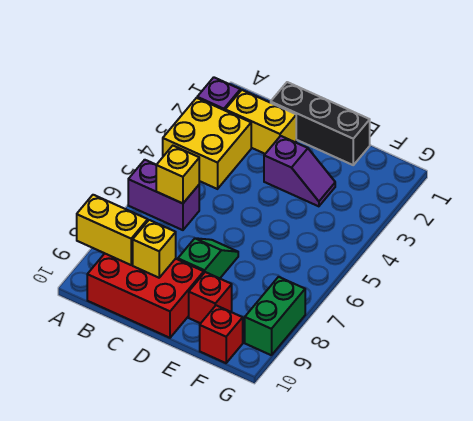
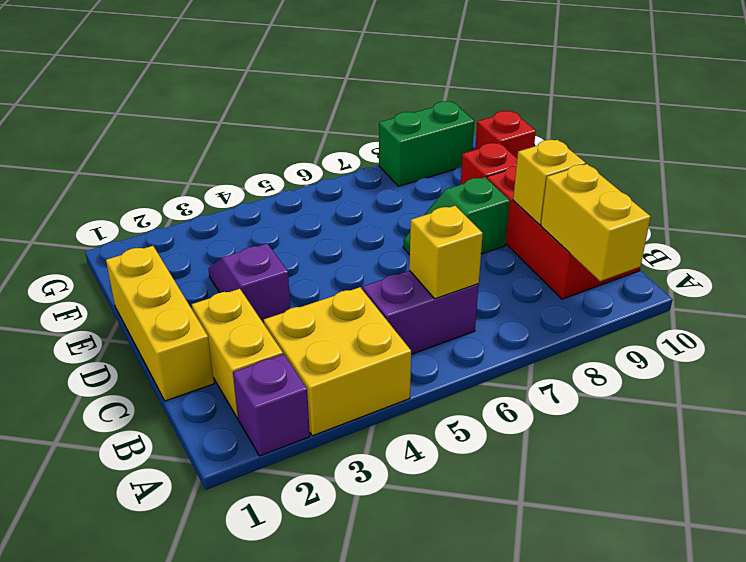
purple 1x2 brick [128,160,199,230] -> purple 1x2 brick turned to [362,271,479,354]
black 1x3 brick [271,82,370,165] -> yellow 1x3 brick [106,246,214,401]

